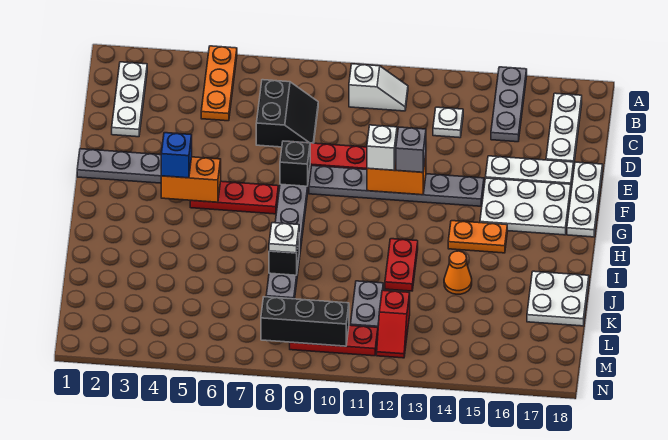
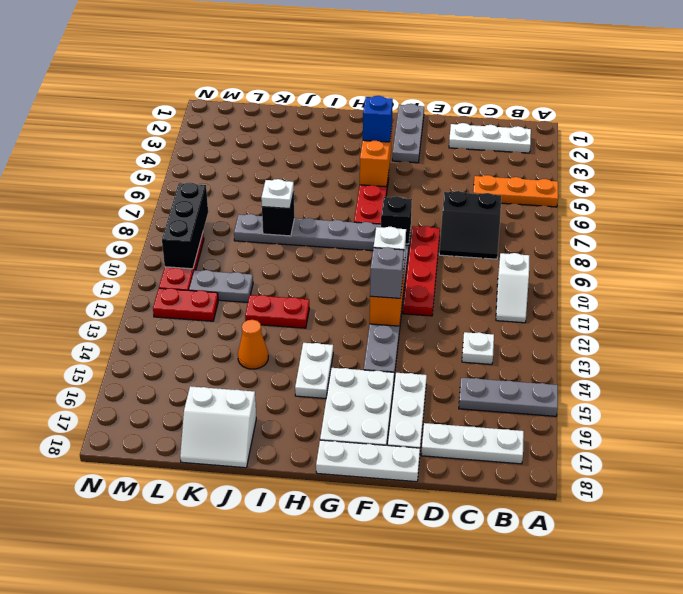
orange 1x2 plate [448,221,507,253] -> white 1x2 plate [295,343,333,398]
white 2x2 plate [527,271,589,326] -> white 2x2 slope [180,386,256,468]
red 1x2 slope [377,290,410,358] -> red 1x2 plate [153,288,218,321]

